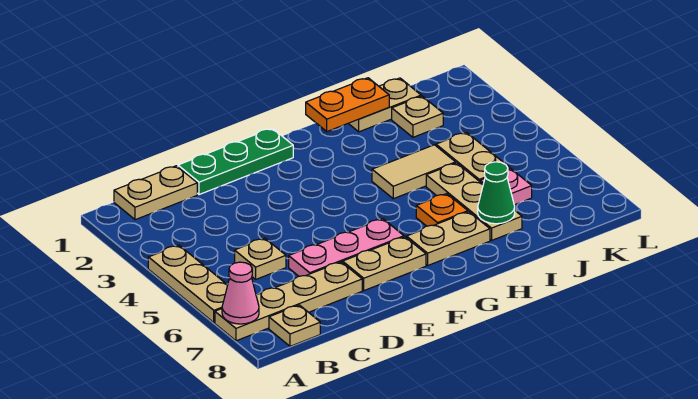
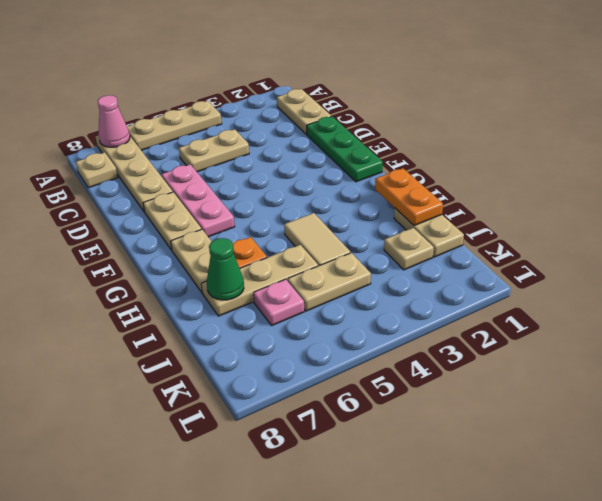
tan 1x1 plate [235,238,286,279] -> tan 1x2 plate [179,129,249,172]

